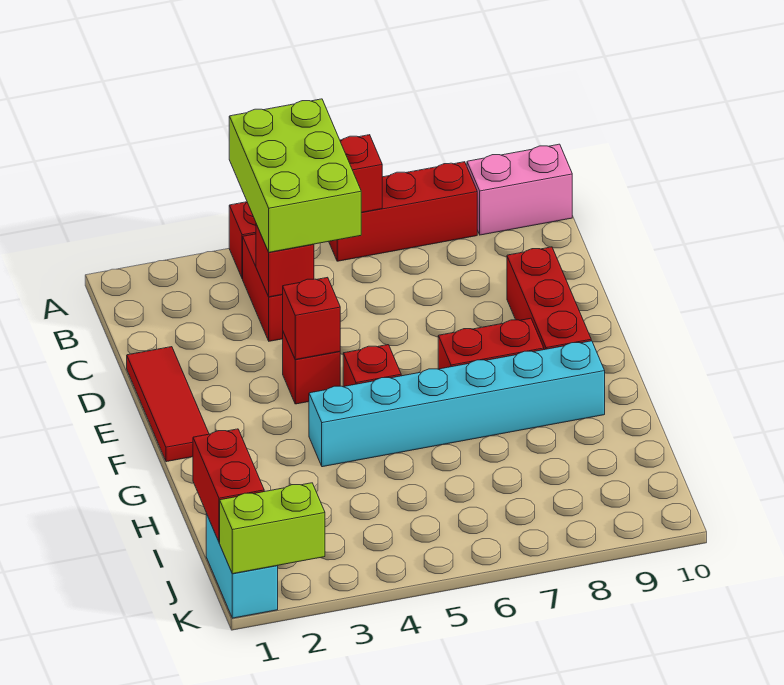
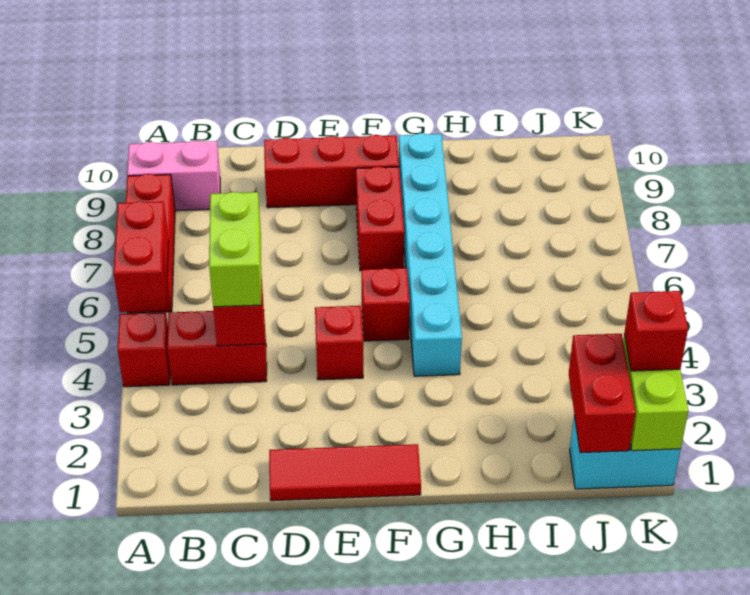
lime 2x3 brick [229,99,361,252] -> lime 1x2 brick [209,192,262,307]
pink 1x2 brick [467,144,572,235] -> pink 1x2 brick turned to [127,141,220,211]
red 1x1 brick [283,277,340,360] -> red 1x1 brick moved to [624,291,688,371]
red 1x2 brick [193,429,264,542] -> red 1x2 brick turned to [569,334,635,453]

